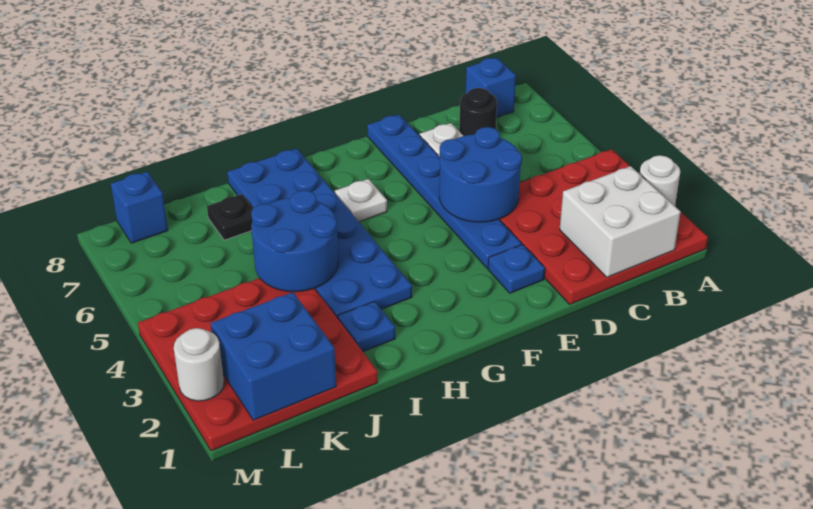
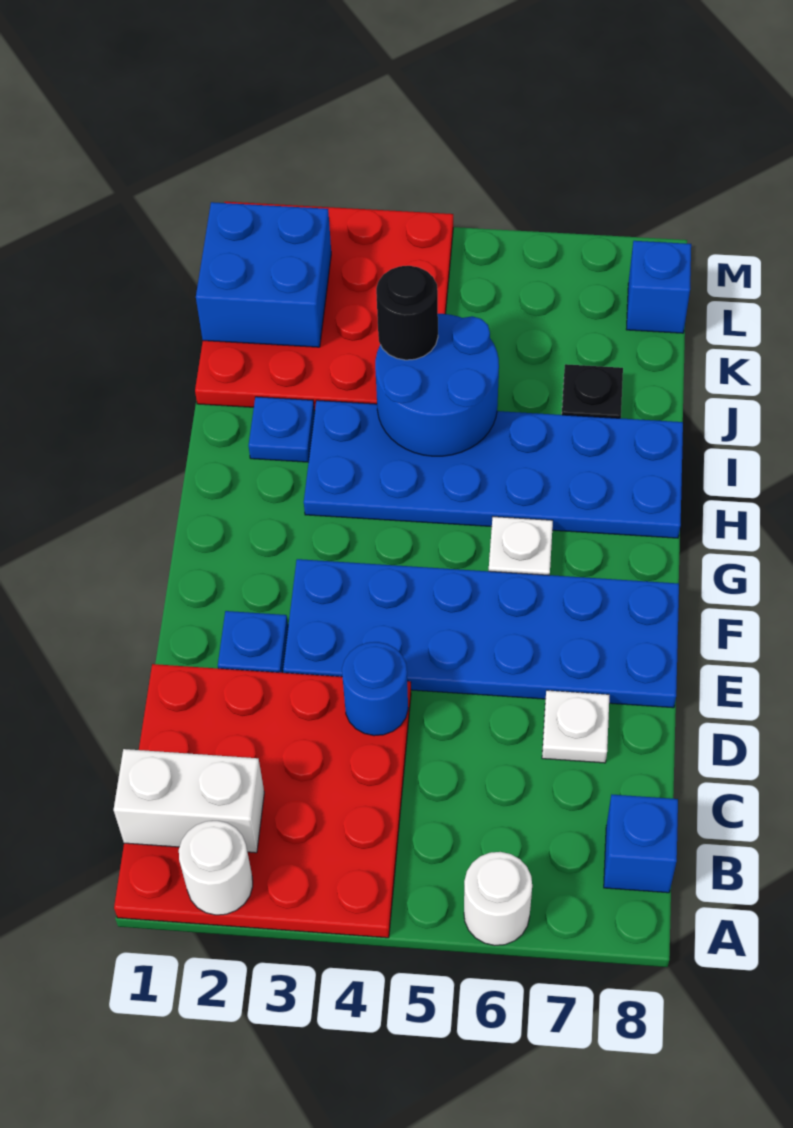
white 2x2 brick [560,166,681,277] -> white 1x2 brick [114,749,264,853]
black 1x1 round brick [459,88,497,136] -> black 1x1 round brick moved to [376,266,438,360]
blue 2x2 round brick [439,127,522,222] -> blue 1x1 round brick [342,642,408,736]
blue 1x6 plate [367,114,522,268] -> blue 2x6 plate [283,559,679,708]
white 1x1 round brick [174,328,224,401] -> white 1x1 round brick moved to [464,852,532,945]

